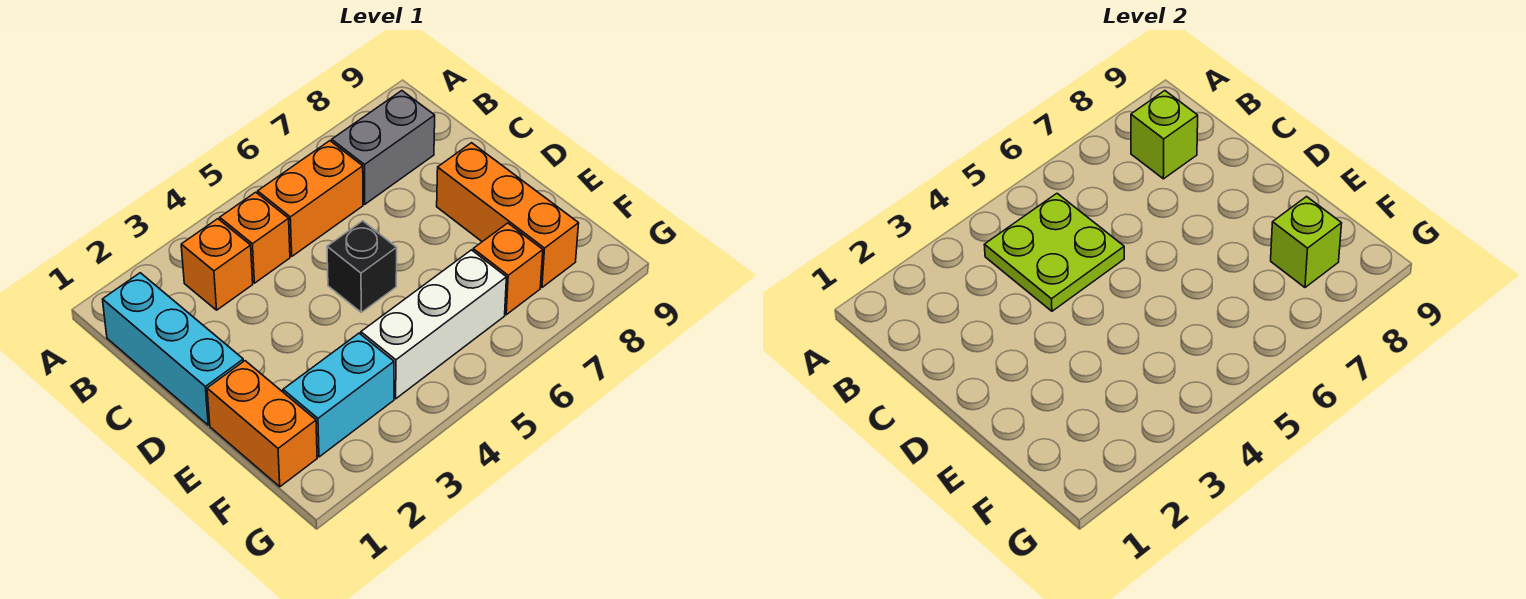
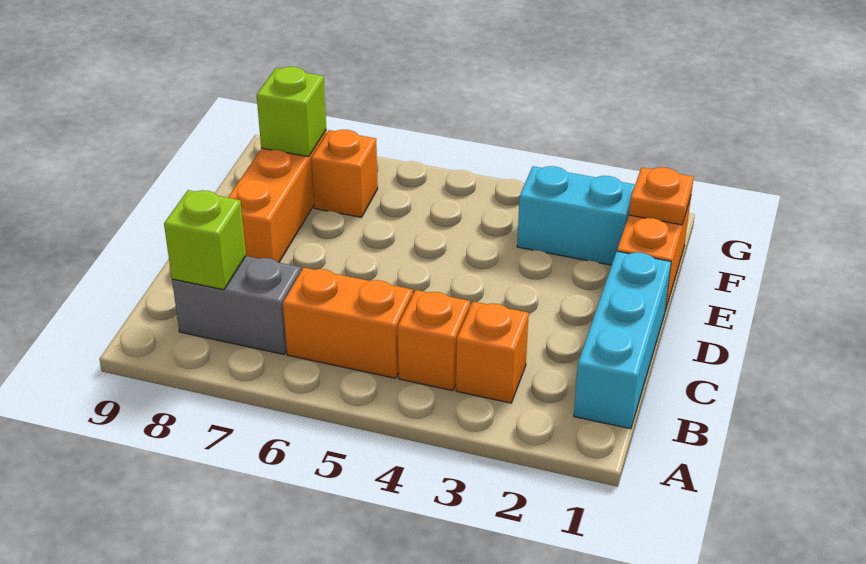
lime 2x2 plate [984,194,1124,311] -> none
black 1x1 brick [327,221,397,312] -> none
none -> orange 1x1 plate [629,167,694,225]
white 1x3 brick [361,250,507,399] -> none

